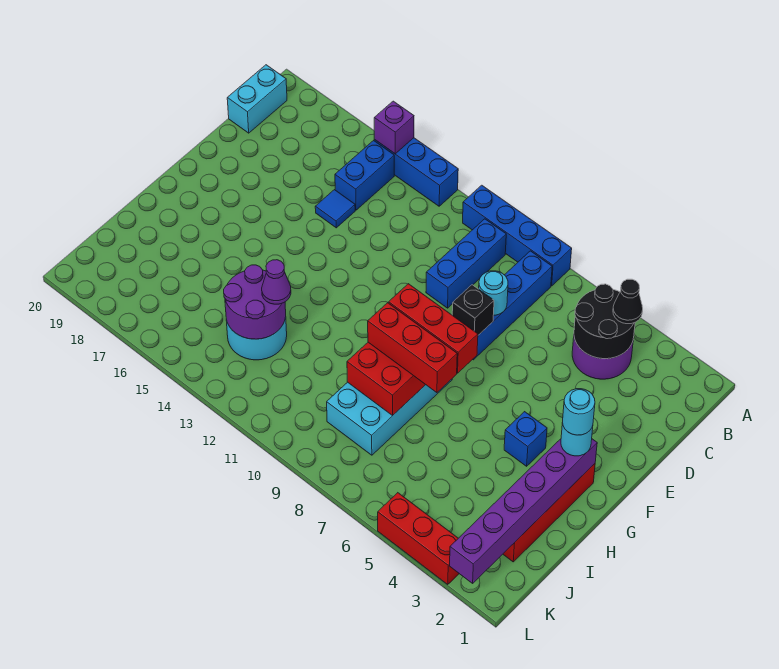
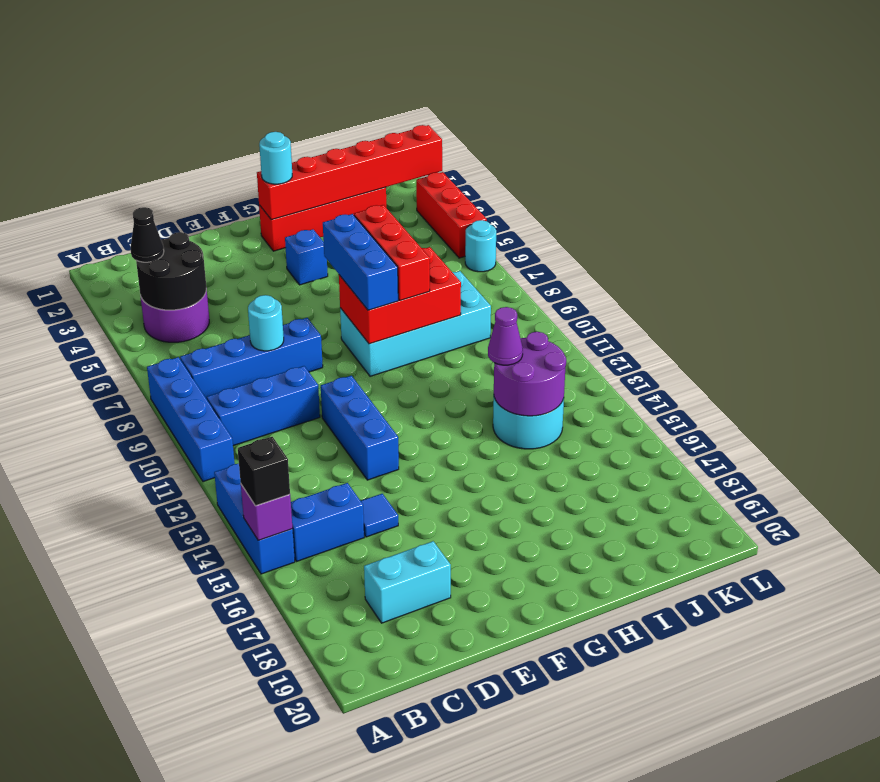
cyan 1x2 brick [227,65,287,133] -> cyan 1x2 brick moved to [364,541,451,623]
black 1x1 brick [452,285,494,335] -> black 1x1 brick moved to [238,437,290,506]
none -> blue 1x3 brick [321,376,399,480]
purple 1x6 brick [450,439,597,583] -> red 1x6 brick [257,125,442,220]
cyan 1x1 round brick [563,389,595,435] -> cyan 1x1 round brick moved to [465,220,496,272]
red 1x3 brick [389,284,478,373] -> blue 1x3 brick [323,214,398,310]

